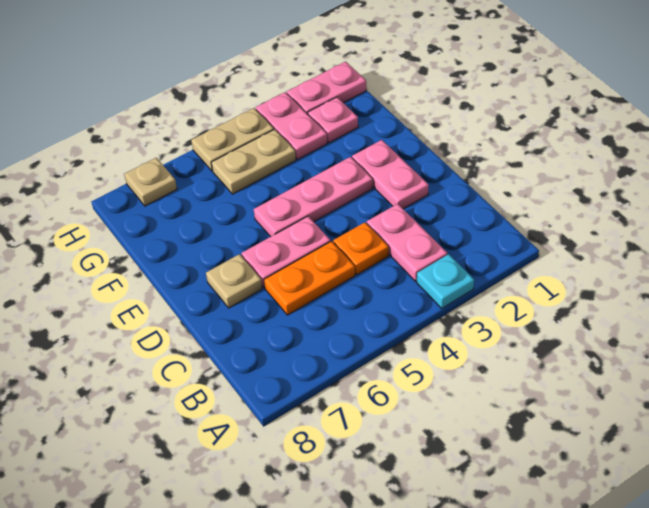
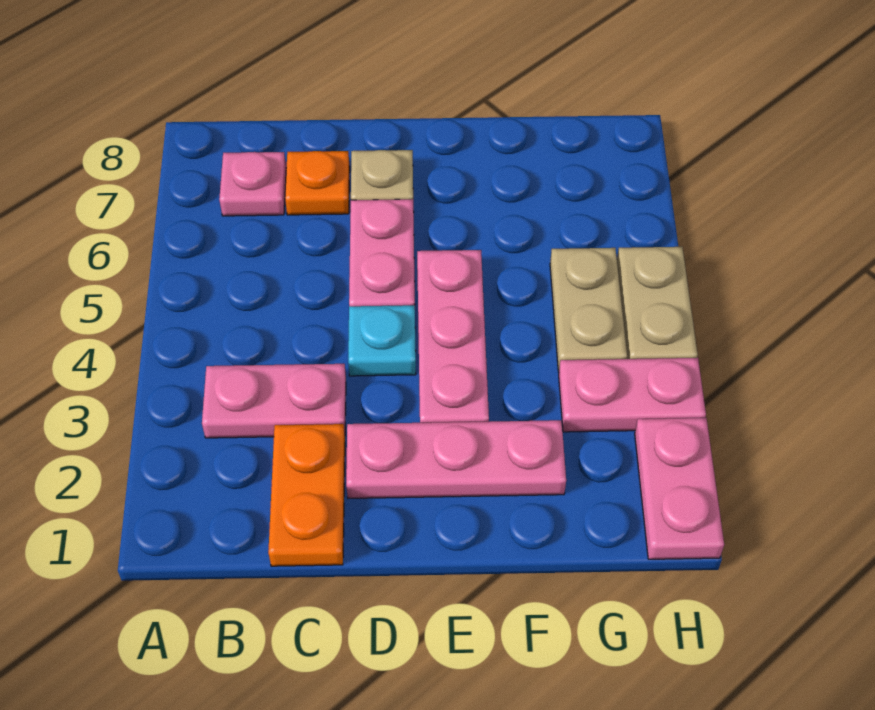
cyan 1x1 plate [417,254,474,308] -> cyan 1x1 plate moved to [348,305,416,376]
orange 1x1 plate [333,222,389,275] -> orange 1x1 plate moved to [285,151,350,215]
orange 1x2 plate [264,241,355,315] -> orange 1x2 plate moved to [268,424,345,566]
pink 1x2 plate [352,140,429,209] -> pink 1x3 plate [346,420,566,498]
pink 1x1 plate [308,97,358,143] -> pink 1x1 plate moved to [219,152,286,216]
tan 1x1 plate [124,158,177,206] -> none

